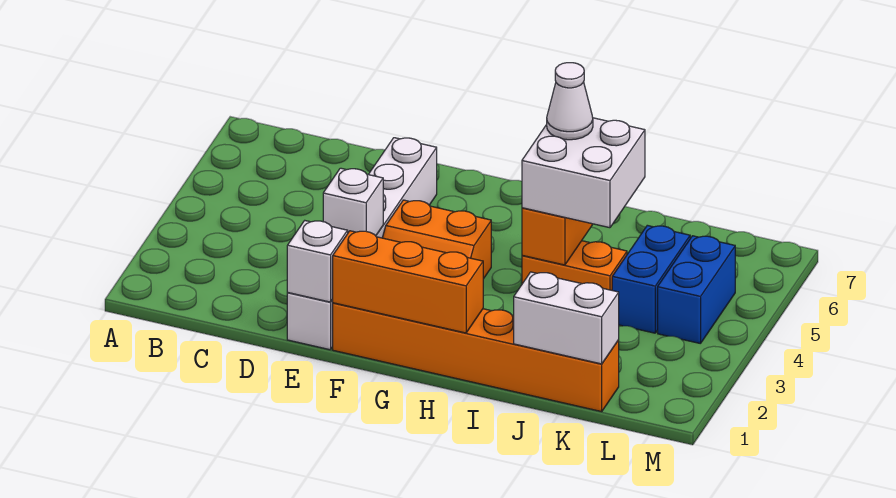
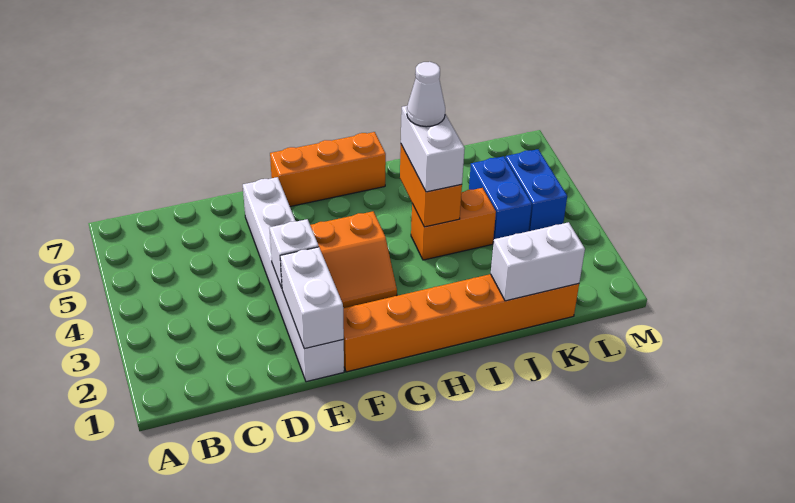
white 1x1 brick [287,221,348,302] -> white 1x2 brick [280,247,344,349]
orange 1x3 brick [332,231,483,333] -> orange 1x3 brick moved to [270,132,386,206]
white 2x2 brick [522,118,645,228] -> white 1x2 brick [401,106,465,192]

